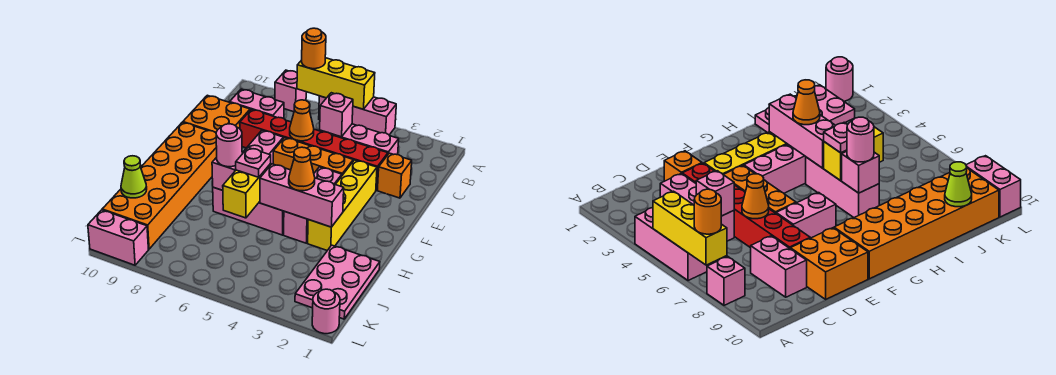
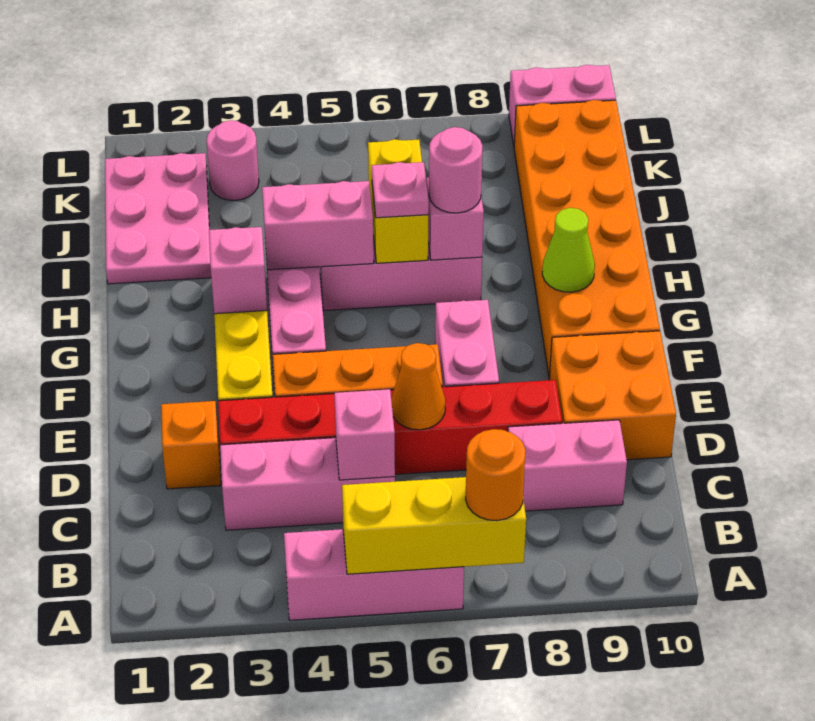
pink 1x1 brick [275,70,306,112] -> pink 1x1 brick moved to [209,227,267,314]
pink 1x3 brick [260,164,344,227] -> pink 1x2 brick [262,181,374,270]
orange 1x1 cone [289,147,315,191] -> none
lime 1x1 cone [121,156,147,198] -> lime 1x1 cone moved to [542,208,595,292]
pink 1x1 round brick [312,289,340,334] -> pink 1x1 round brick moved to [206,120,259,200]

